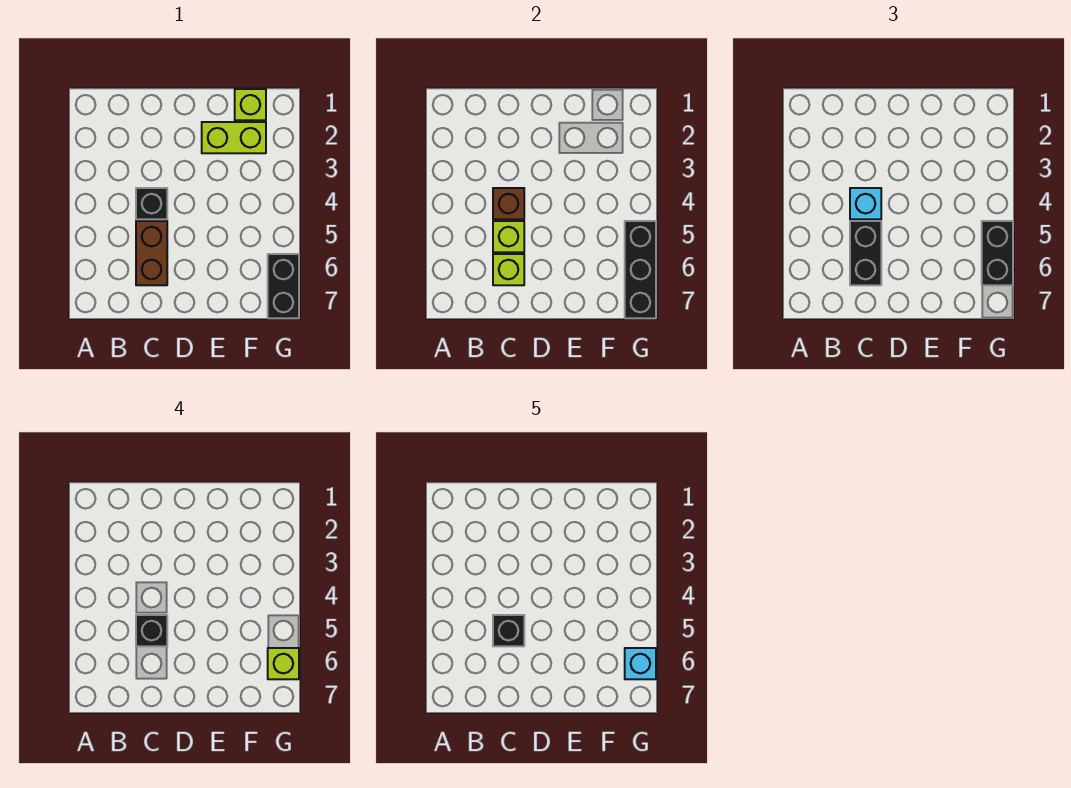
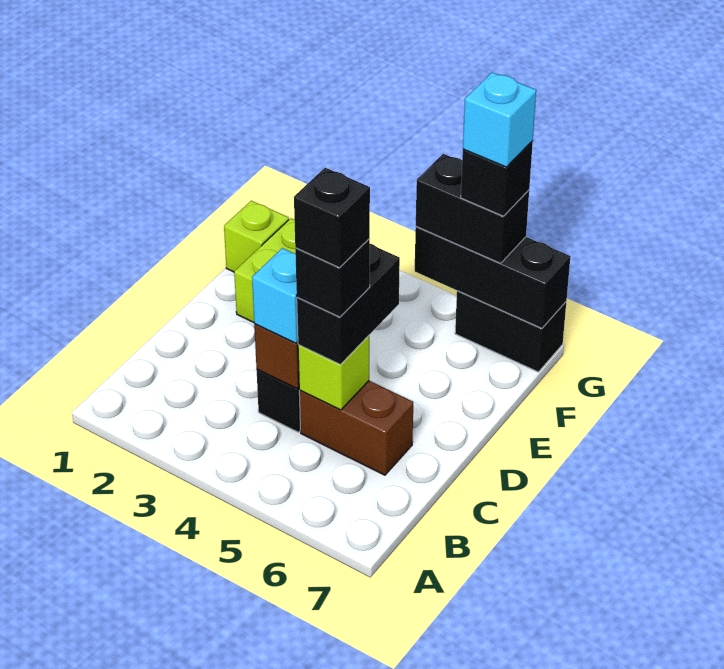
black 1x2 brick [850,221,881,285] -> black 1x2 brick turned to [297,244,400,365]
lime 1x1 brick [493,254,524,285] -> none
lime 1x1 brick [268,648,299,679] -> black 1x1 brick [461,141,533,216]

